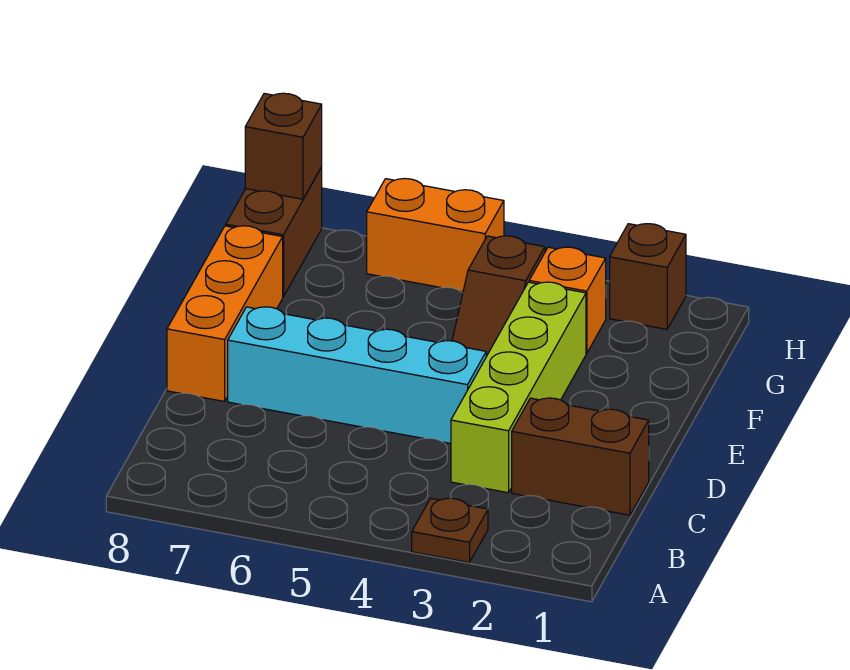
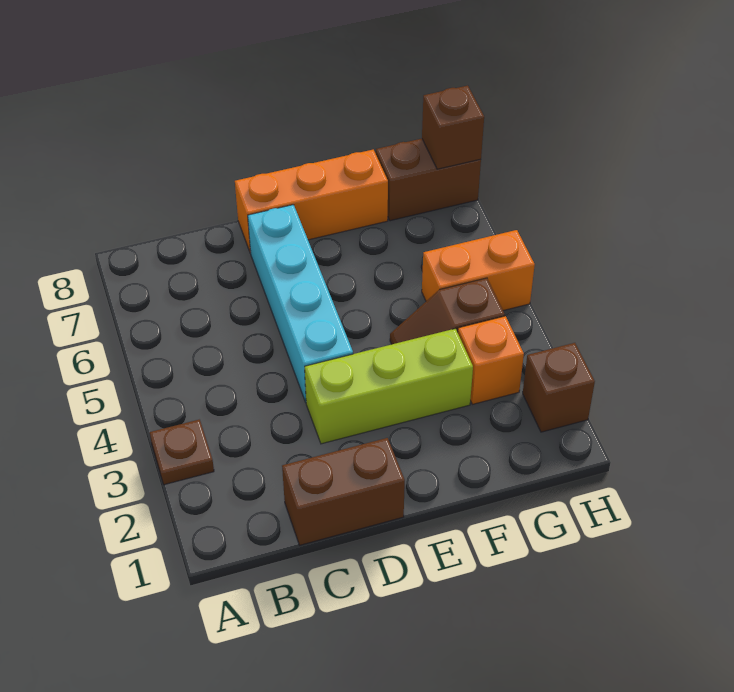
brown 1x2 brick [512,398,649,515] -> brown 1x2 brick turned to [282,438,405,545]
lime 1x4 brick [451,282,586,493] -> lime 1x3 brick [305,329,473,444]
orange 1x2 brick [367,178,504,292] -> orange 1x2 brick turned to [422,230,535,311]

